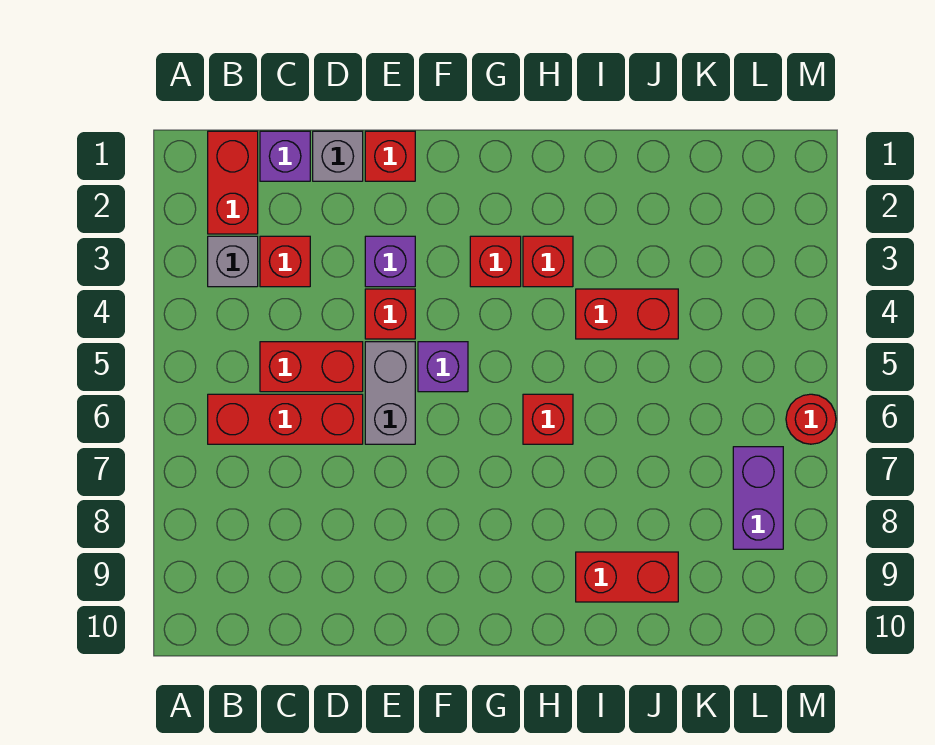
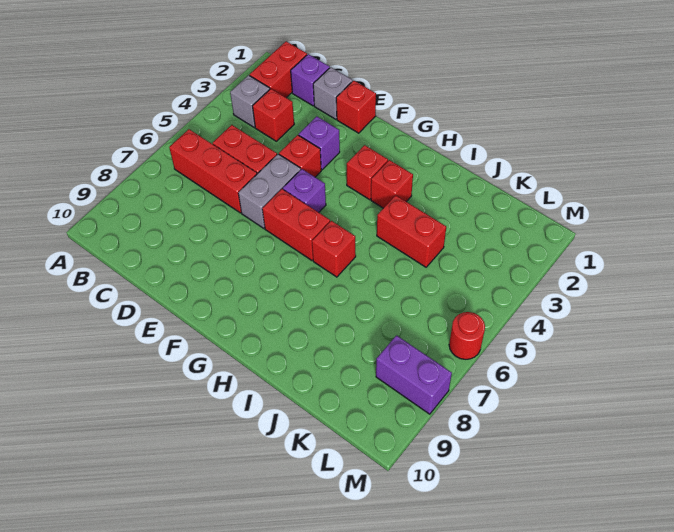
red 1x2 brick [576,552,678,602] -> red 1x2 brick moved to [262,189,330,260]
purple 1x2 brick [733,447,783,549] -> purple 1x2 brick turned to [376,336,452,414]

